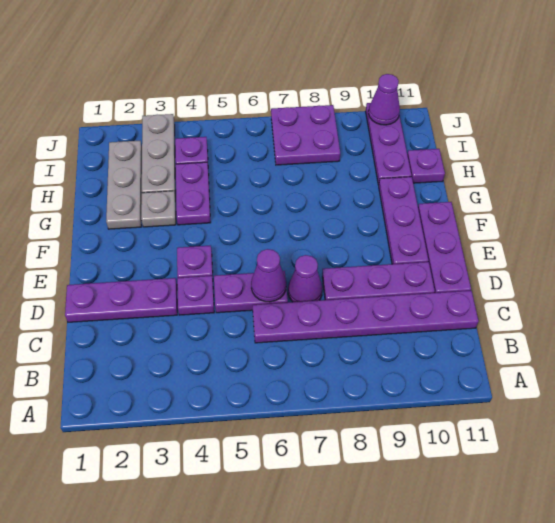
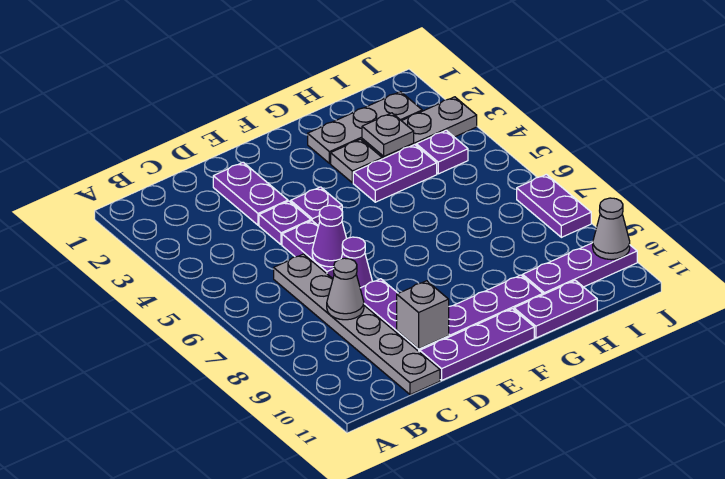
purple 1x6 plate [253,291,478,343] -> grey 1x6 plate [274,254,440,395]
none -> grey 1x1 cone [327,258,364,320]
purple 1x3 plate [65,278,177,322] -> purple 1x2 plate [213,162,288,225]
none -> grey 1x1 brick [397,281,449,349]
none -> grey 1x1 plate [362,113,414,156]
purple 1x1 plate [407,149,445,183] -> purple 1x2 plate [514,280,597,338]
purple 2x2 plate [271,105,340,165] -> purple 1x2 plate [517,174,591,237]
purple 1x1 cone [369,74,400,125] -> grey 1x1 cone [593,198,630,260]

